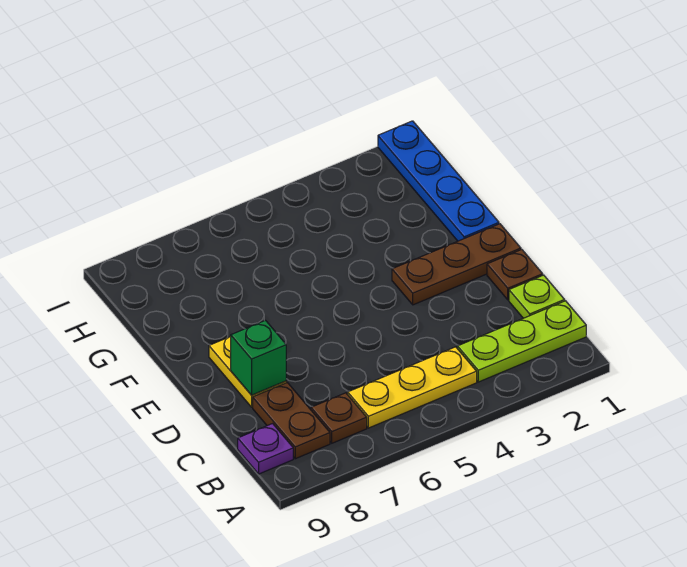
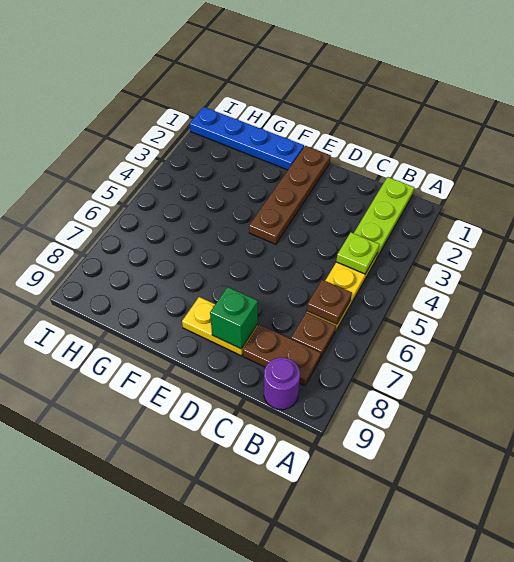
purple 1x1 plate [238,424,293,474] -> purple 1x1 round brick [264,358,300,410]
lime 1x1 plate [509,275,565,318] -> lime 1x1 plate moved to [336,233,379,274]
brown 1x1 plate [487,249,543,300] -> brown 1x1 plate moved to [307,280,352,324]
brown 1x3 plate [392,224,521,305] -> brown 1x4 plate [249,146,331,244]

